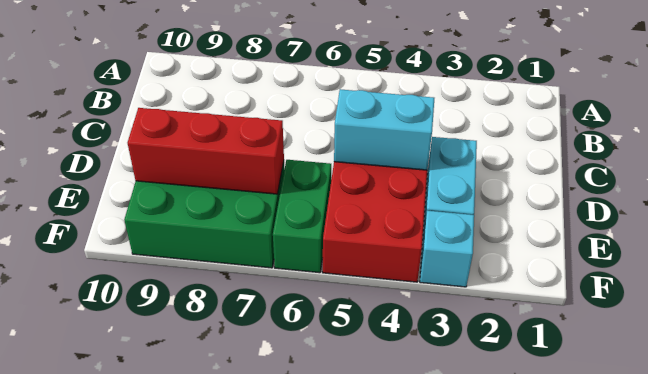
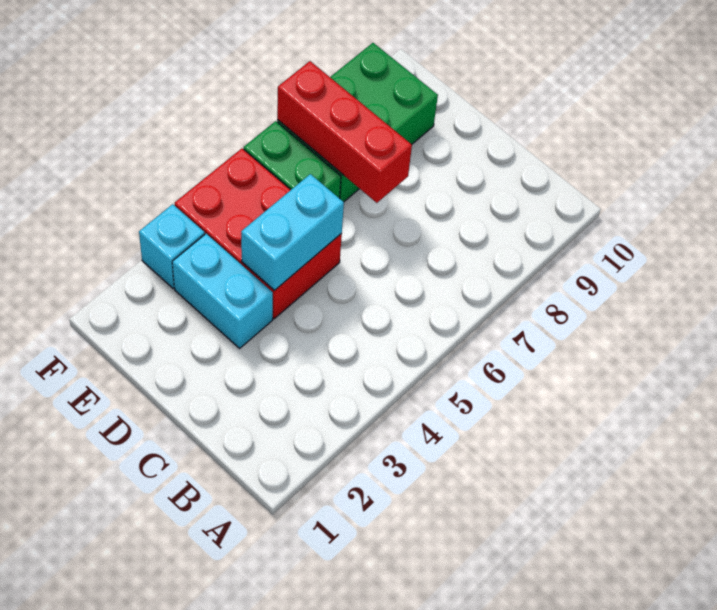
red 1x3 brick [128,108,284,194] -> red 1x3 brick turned to [277,61,412,203]

